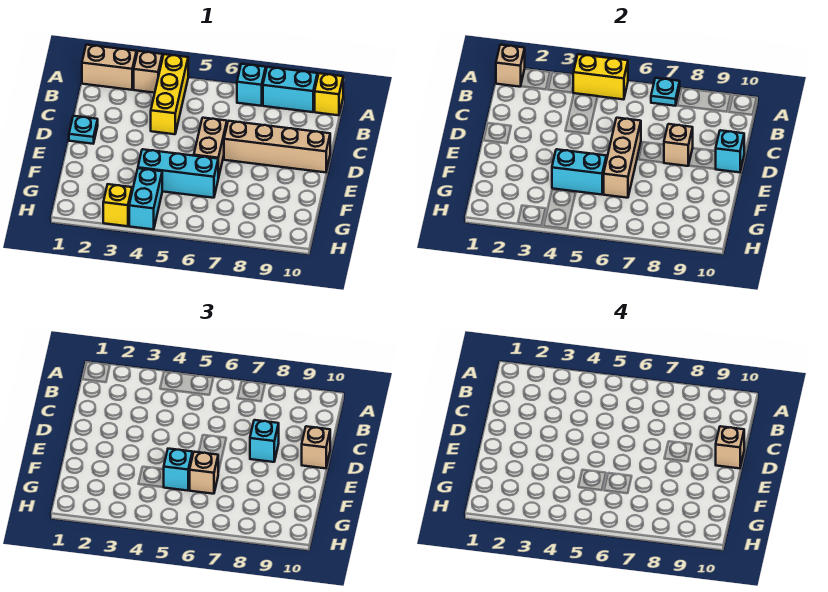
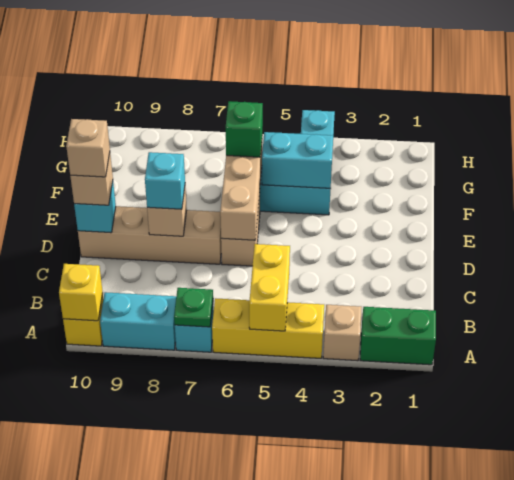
tan 1x2 brick [82,45,137,90] -> green 1x2 brick [360,307,436,365]
tan 1x1 brick [496,45,525,87] -> none
yellow 1x3 brick [151,54,188,134] -> yellow 1x3 brick turned to [212,298,324,358]
yellow 1x2 brick [573,54,628,99] -> yellow 1x2 brick turned to [249,244,290,331]
cyan 1x1 plate [651,78,680,106] -> green 1x1 plate [174,288,213,327]
cyan 1x1 plate [69,116,98,144] -> none
cyan 1x1 brick [164,449,192,491] -> none
tan 1x1 brick [190,452,218,494] -> green 1x1 brick [226,101,263,157]
yellow 1x1 brick [103,184,132,226] -> yellow 1x1 brick moved to [59,264,103,321]

